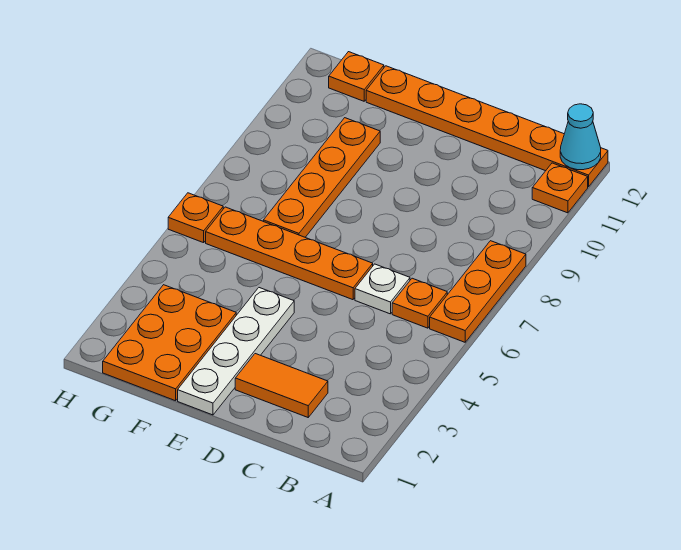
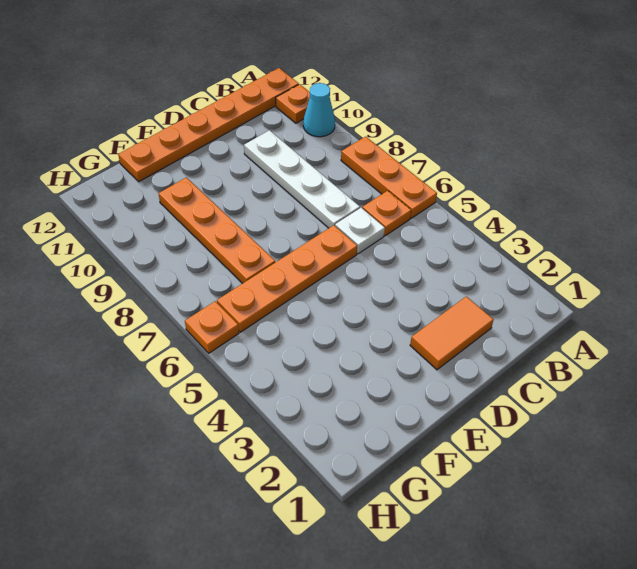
cyan 1x1 cone [560,104,601,170] -> cyan 1x1 cone moved to [303,83,335,137]
white 1x4 plate [178,288,294,415] -> white 1x4 plate moved to [244,130,360,228]
orange 2x3 plate [103,285,236,401] -> none
orange 1x1 plate [329,52,384,101] -> none

